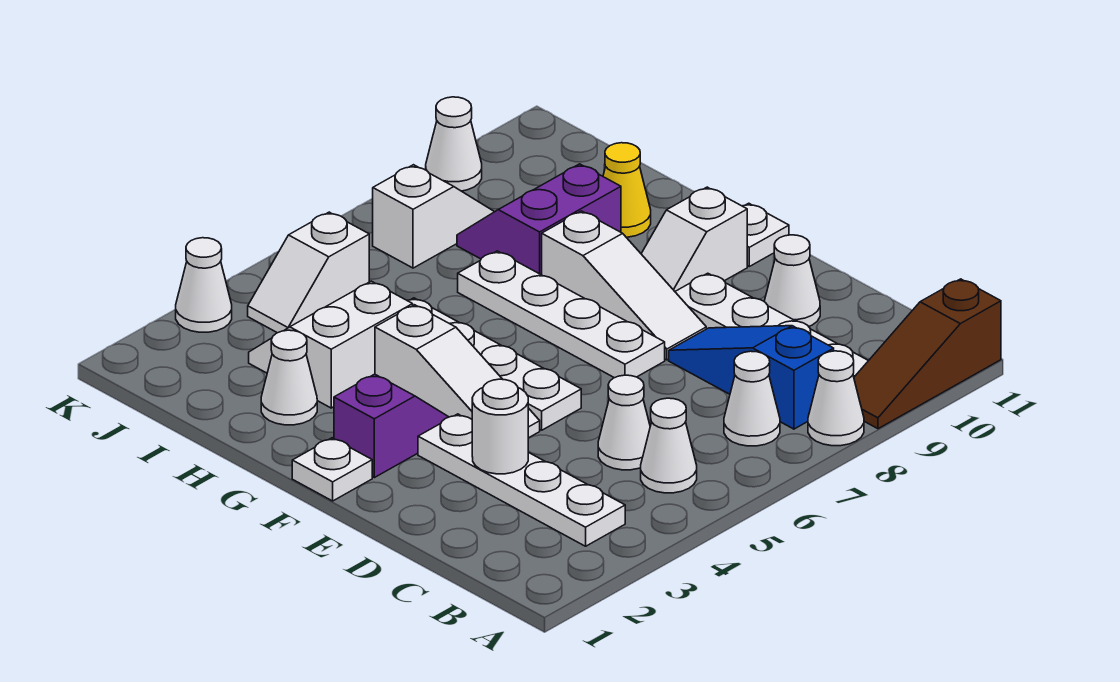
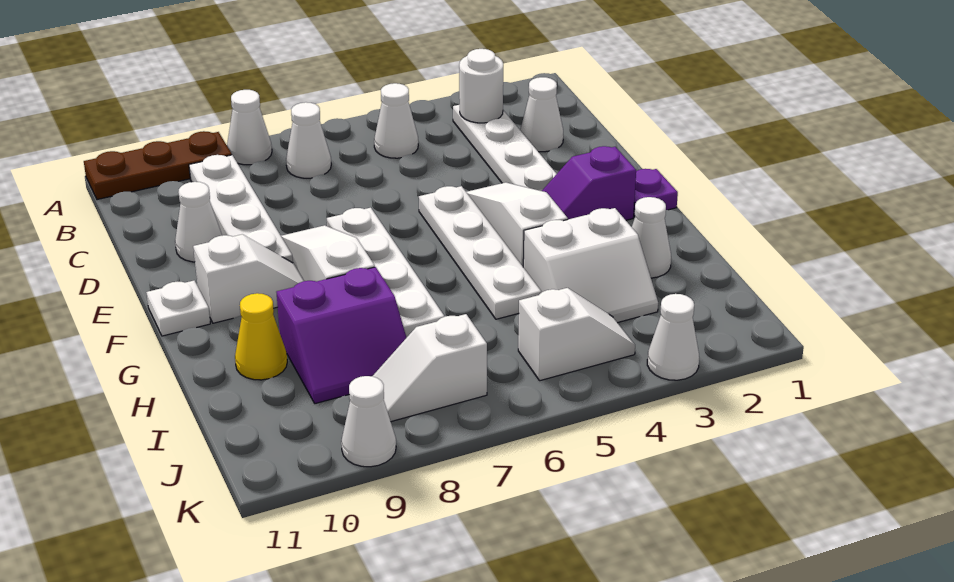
brown 1x3 slope [854,279,1001,429] -> brown 1x3 plate [84,131,232,200]
blue 1x3 slope [669,326,834,429] -> none
white 1x1 cone [598,375,650,470] -> white 1x1 cone moved to [520,77,563,152]
white 1x1 round brick [472,379,528,474] -> white 1x1 round brick moved to [459,49,503,123]
white 1x1 plate [292,438,372,501] -> purple 1x1 plate [634,169,678,217]

